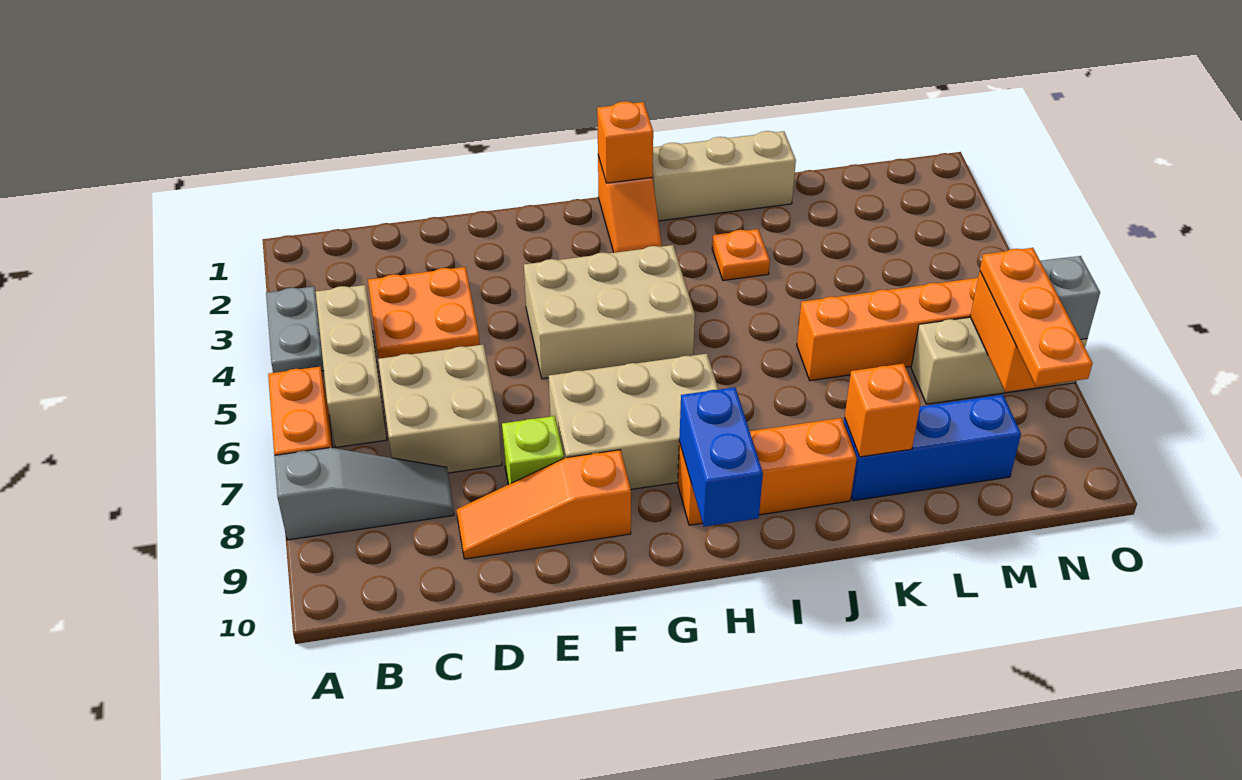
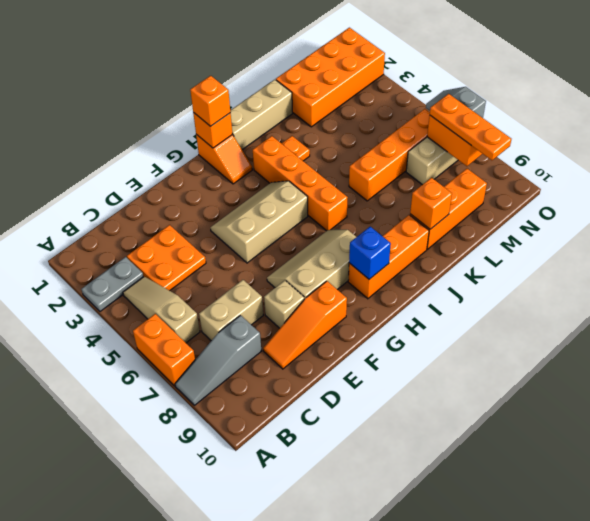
grey 1x2 plate [266,286,324,373] -> grey 1x2 plate turned to [82,257,144,311]
grey 1x3 slope [274,448,454,540] -> grey 1x3 slope turned to [175,315,261,405]
tan 1x3 brick [316,285,387,447] -> tan 1x3 slope [123,277,200,343]
tan 2x2 brick [378,345,502,473] -> tan 1x2 brick [199,280,263,341]
lime 1x1 brick [502,416,564,485] -> tan 1x1 brick [264,280,304,328]
tan 2x3 brick [524,245,695,379] -> tan 2x3 slope [210,181,308,263]
tan 2x3 brick [549,354,718,489] -> tan 2x3 slope [267,230,356,299]
none -> orange 1x1 brick [190,76,230,126]
blue 1x2 brick [679,387,763,527] -> blue 1x1 brick [349,227,391,279]
none -> orange 1x4 brick [253,136,348,231]
blue 1x3 brick [844,395,1021,501] -> orange 1x3 brick [410,169,487,249]
none -> orange 2x4 brick [276,28,385,127]

